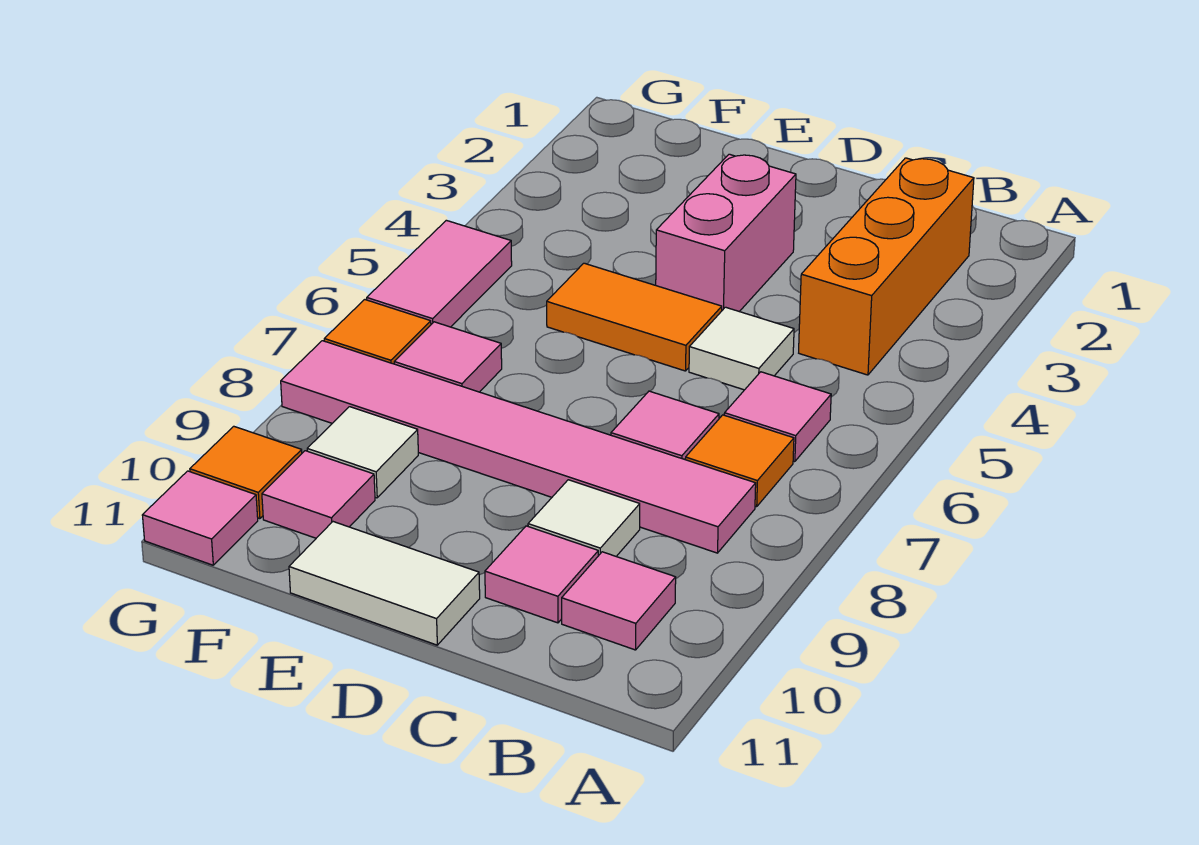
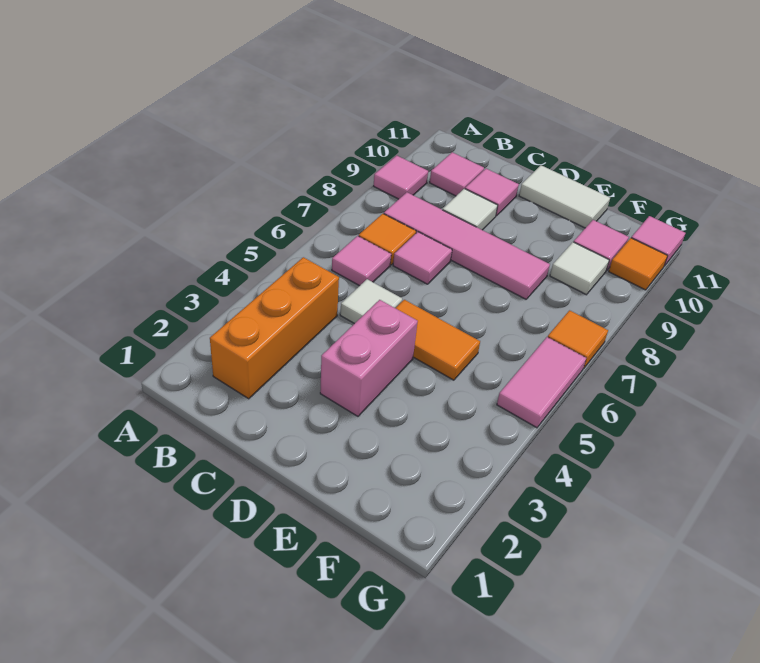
pink 1x6 tile [281,341,756,553] -> pink 1x4 tile [384,192,550,299]
pink 1x1 tile [394,322,502,392] -> pink 1x1 tile moved to [374,155,428,199]

